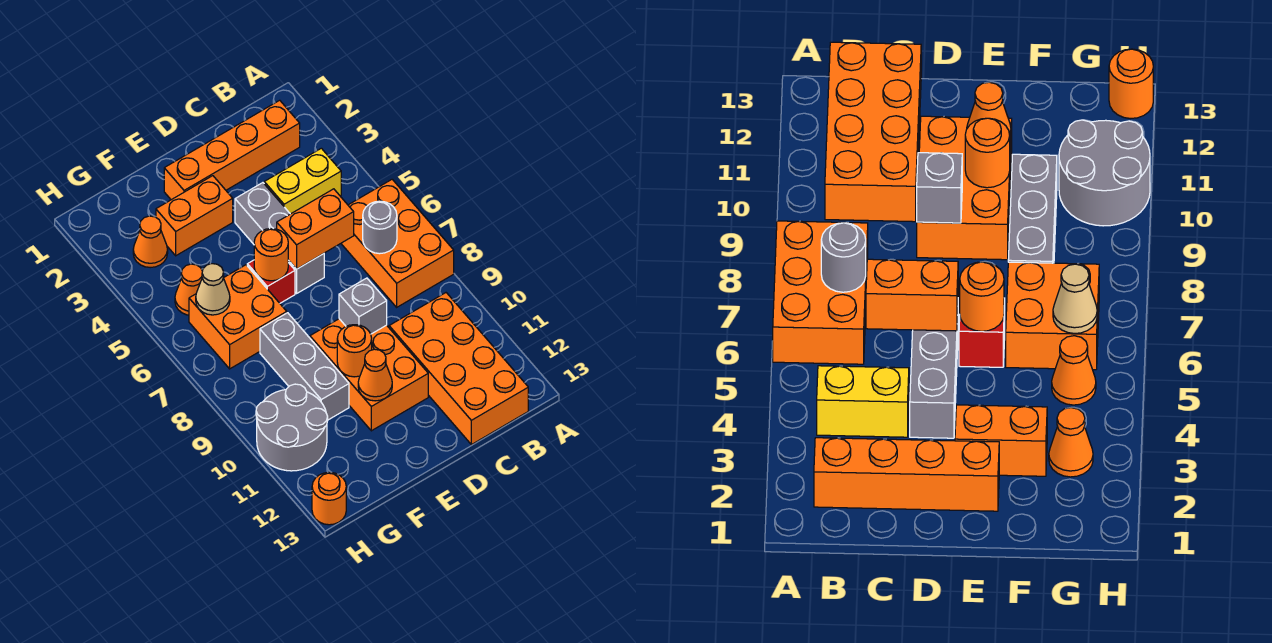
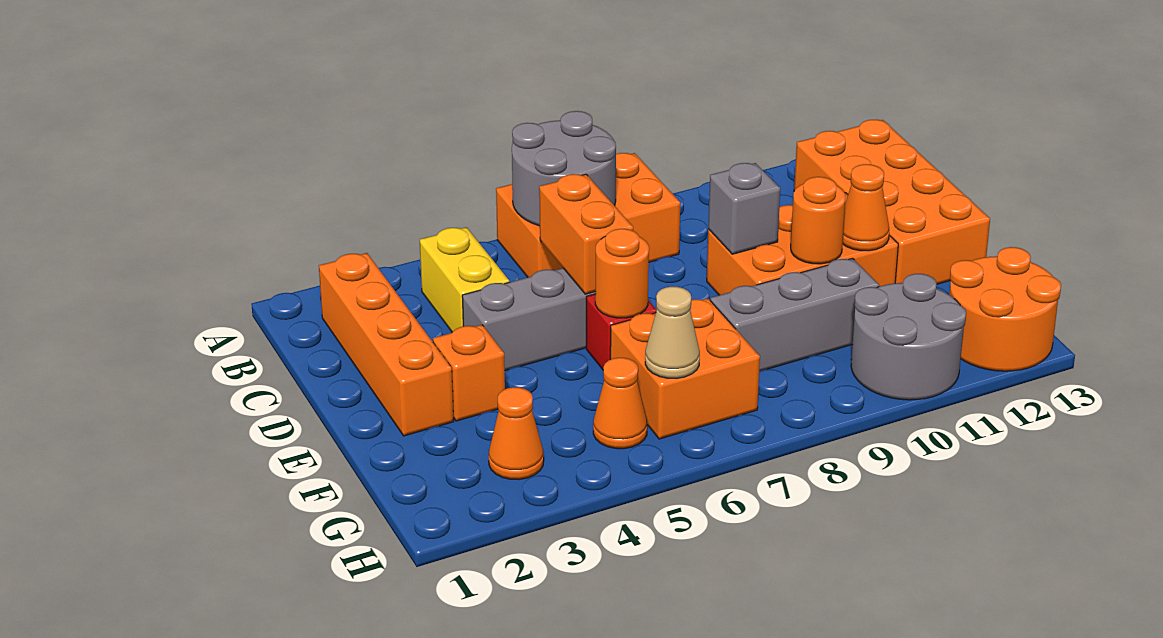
grey 1x1 round brick [363,201,397,254] -> grey 2x2 round brick [512,111,616,226]
orange 2x4 brick [389,293,528,445] -> orange 2x4 brick turned to [794,120,990,284]
orange 1x2 brick [156,176,233,256] -> orange 1x1 brick [433,325,505,421]
orange 1x1 round brick [312,472,346,525] -> orange 2x2 round brick [949,247,1061,371]

